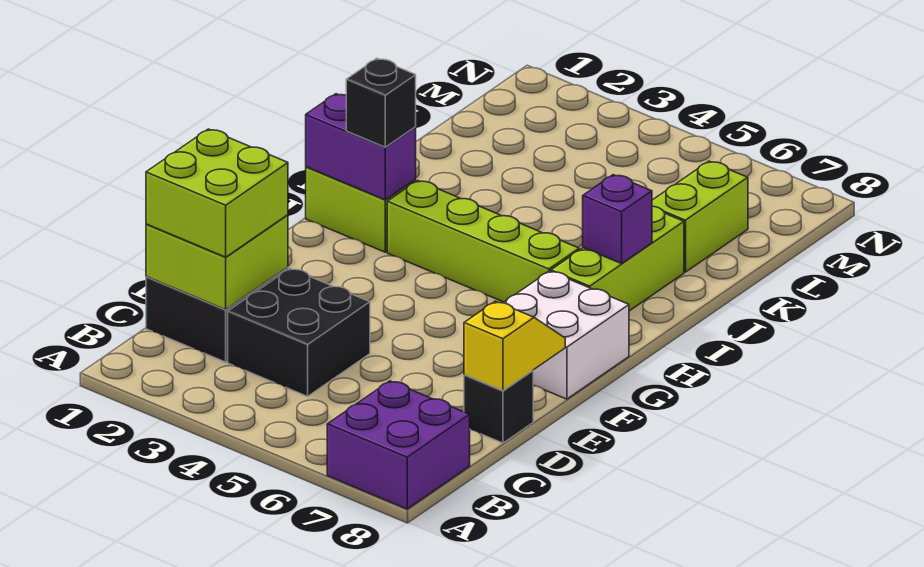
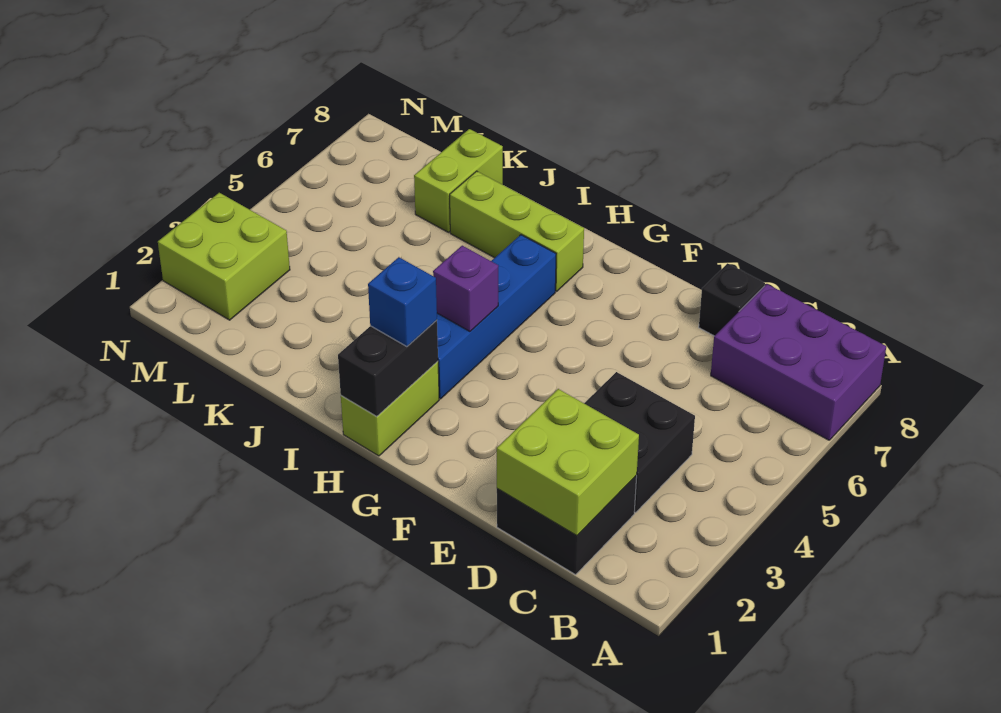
purple 2x2 brick [327,381,470,509] -> purple 2x3 brick [711,284,886,440]
lime 2x2 brick [146,129,288,257] -> lime 2x2 brick moved to [158,193,290,320]
yellow 1x2 slope [464,301,565,391] -> none
white 2x2 brick [504,271,629,399] -> none
purple 1x2 brick [306,94,416,200] -> black 1x2 brick [338,320,438,417]
black 1x1 brick [346,58,416,147] -> blue 1x1 brick [368,257,437,347]
lime 1x4 brick [387,181,579,302] -> blue 1x4 brick [437,235,556,399]
purple 1x1 brick [583,175,652,264] -> purple 1x1 brick moved to [433,246,498,331]
lime 1x2 brick [652,161,748,272] -> lime 1x2 brick turned to [414,129,503,232]

